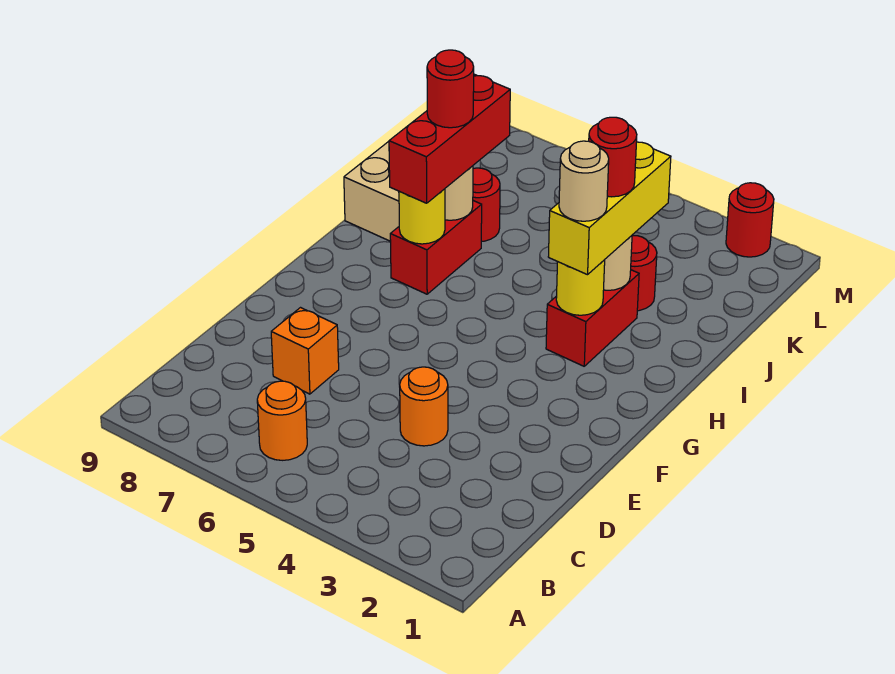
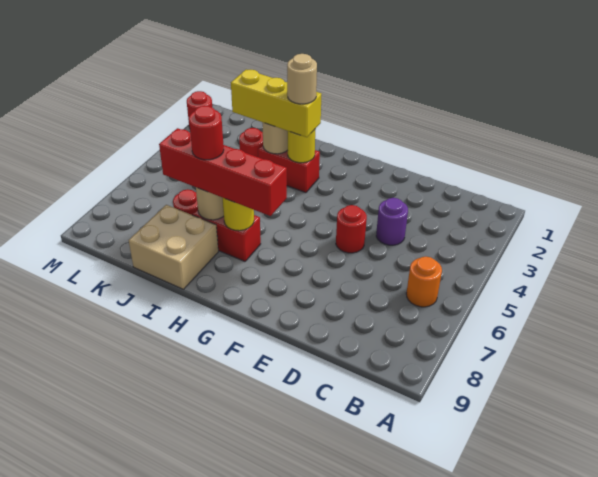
orange 1x1 round brick [400,367,448,446] -> purple 1x1 round brick [376,198,408,245]
orange 1x1 brick [271,308,339,394] -> none
red 1x3 brick [389,74,510,203] -> red 1x4 brick [159,128,287,216]
red 1x1 round brick [589,117,637,197] -> red 1x1 round brick moved to [336,205,367,253]

